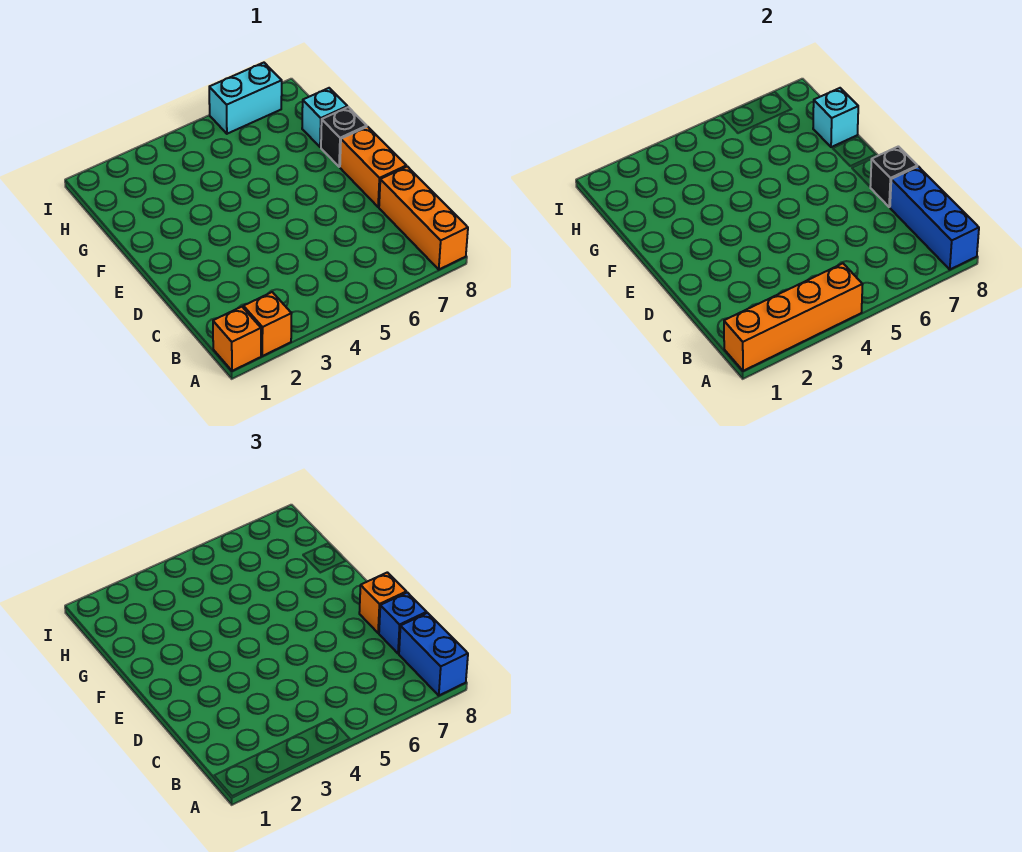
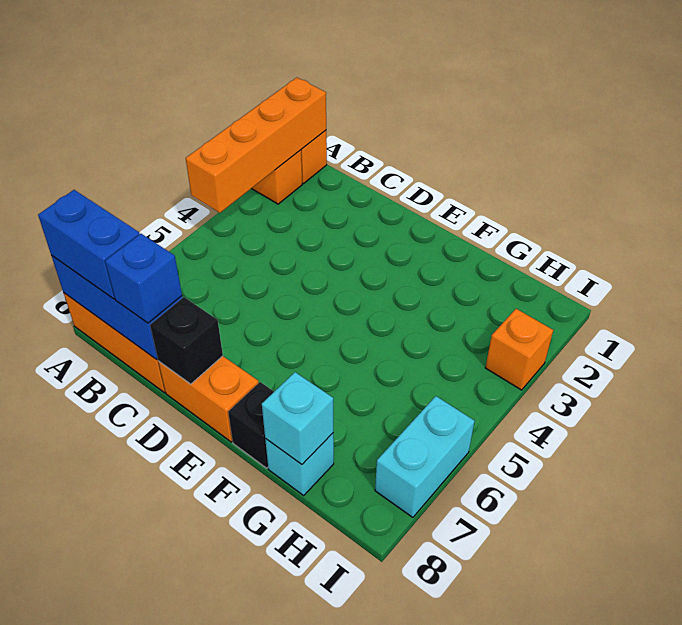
orange 1x1 brick [359,572,406,633] -> orange 1x1 brick moved to [485,309,553,390]

